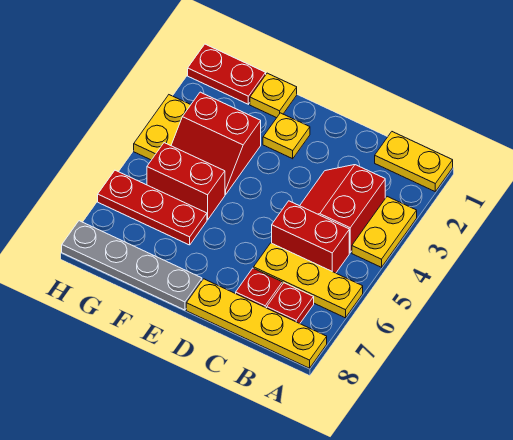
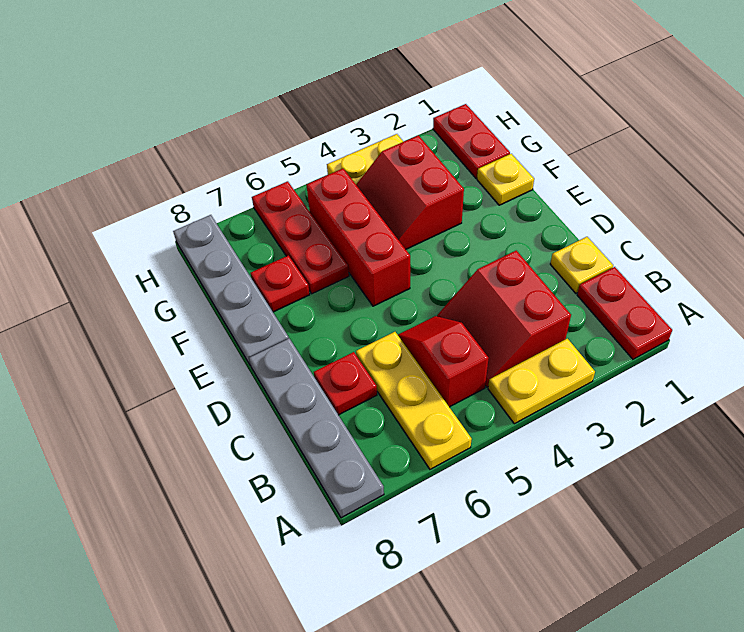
yellow 1x2 plate [375,132,453,191] -> red 1x2 plate [577,267,672,359]
yellow 1x4 plate [186,279,327,368] -> grey 1x4 plate [249,338,384,518]
red 2x2 slope [300,165,385,253] -> red 2x2 slope turned to [437,251,571,387]
red 1x2 brick [272,201,349,273] -> red 1x2 slope [398,316,489,407]
red 1x1 plate [267,283,314,324] -> red 1x1 plate moved to [251,255,310,312]
yellow 1x1 plate [263,113,310,159] -> yellow 1x1 plate moved to [550,237,613,293]
red 1x2 brick [147,143,225,220] -> red 1x3 brick [306,168,410,306]

